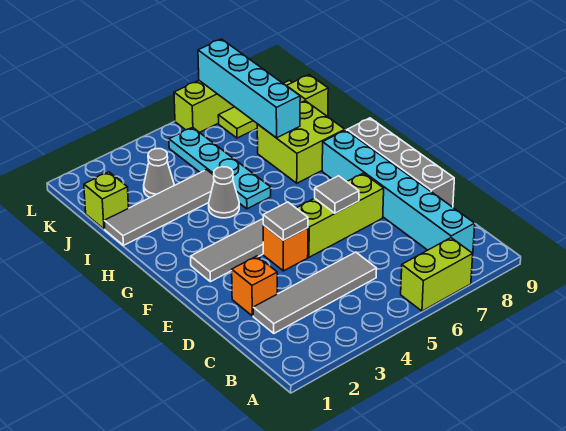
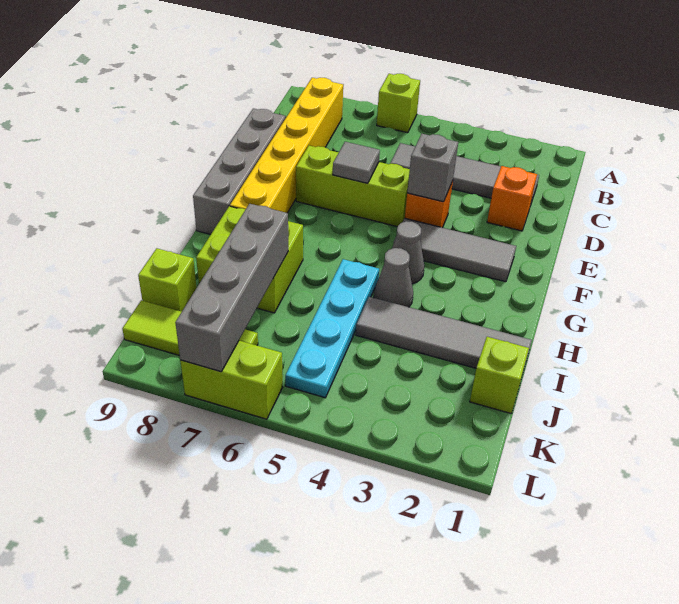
lime 1x2 brick [401,238,473,311] -> lime 1x1 brick [377,74,420,133]
cyan 1x6 brick [322,130,475,253] -> yellow 1x6 brick [230,78,343,213]
grey 1x1 tile [263,202,308,240] -> grey 1x1 brick [407,134,458,202]
cyan 1x4 brick [198,39,300,138] -> grey 1x4 brick [175,204,288,372]
grey 1x1 cone [144,149,174,197] -> grey 1x1 cone moved to [392,221,424,284]

